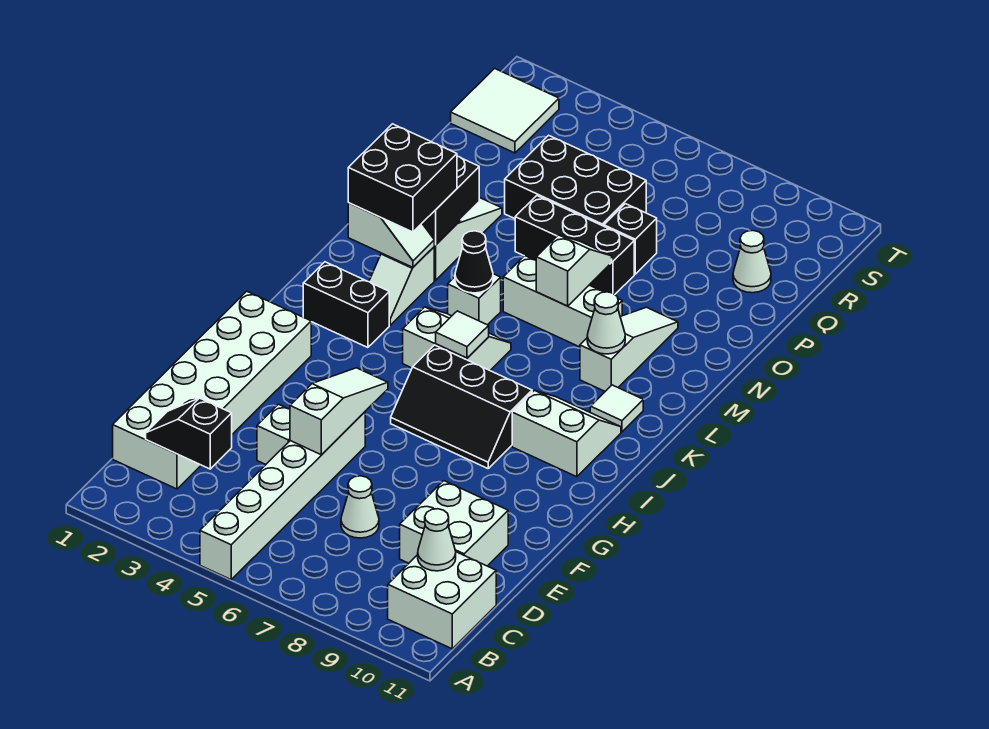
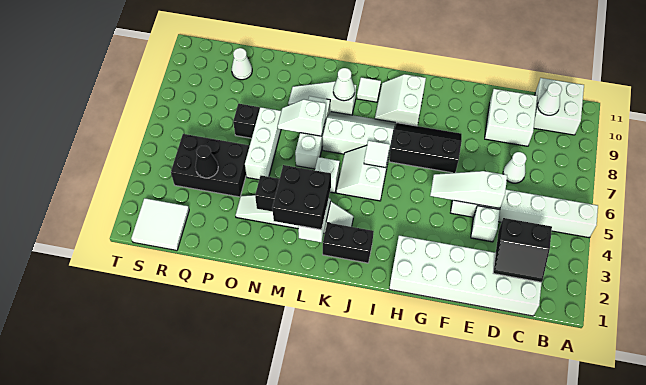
black 1x2 slope [146,398,232,469] -> black 2x2 slope [493,218,552,282]
black 2x3 slope [391,345,532,468] -> black 2x3 slope turned to [389,123,462,173]
black 1x2 brick [303,262,389,348] -> black 1x2 brick turned to [323,223,374,263]
none -> white 2x3 slope [323,112,395,159]
black 1x1 cone [455,231,493,293] -> black 1x1 cone moved to [195,145,218,178]
black 1x3 brick [515,196,634,294] -> white 1x3 brick [245,107,281,180]
black 2x3 brick [505,135,646,226] -> black 2x3 brick turned to [171,134,249,197]

